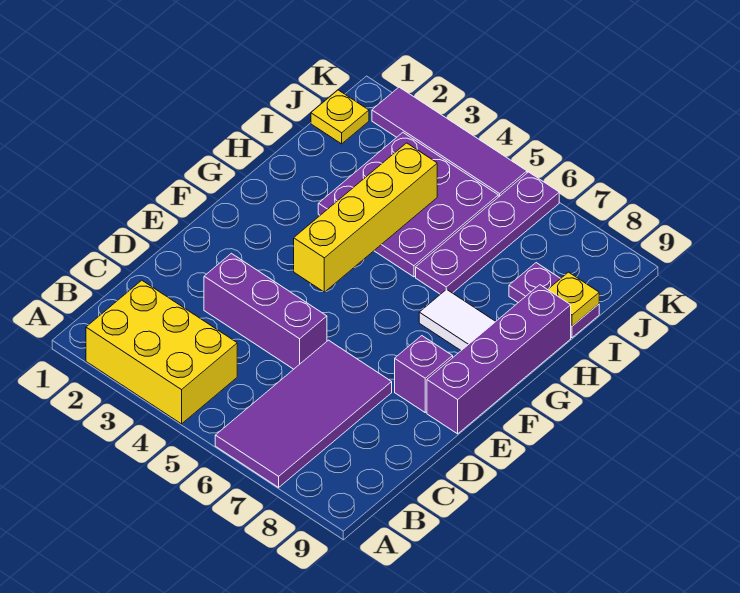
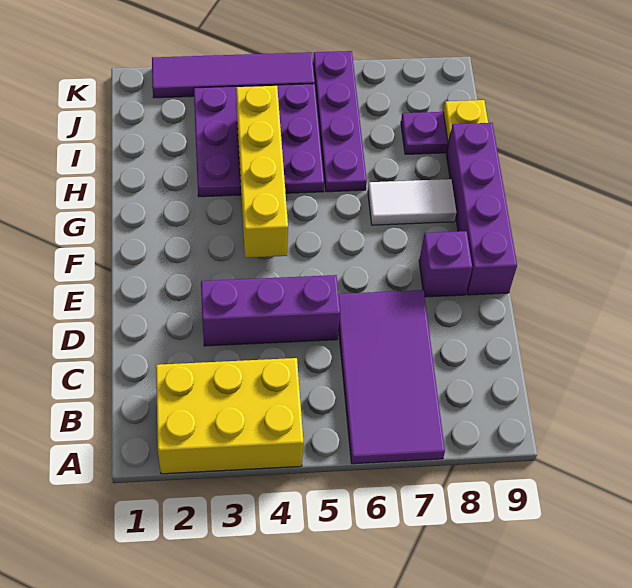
yellow 1x1 plate [311,90,369,144] -> none

